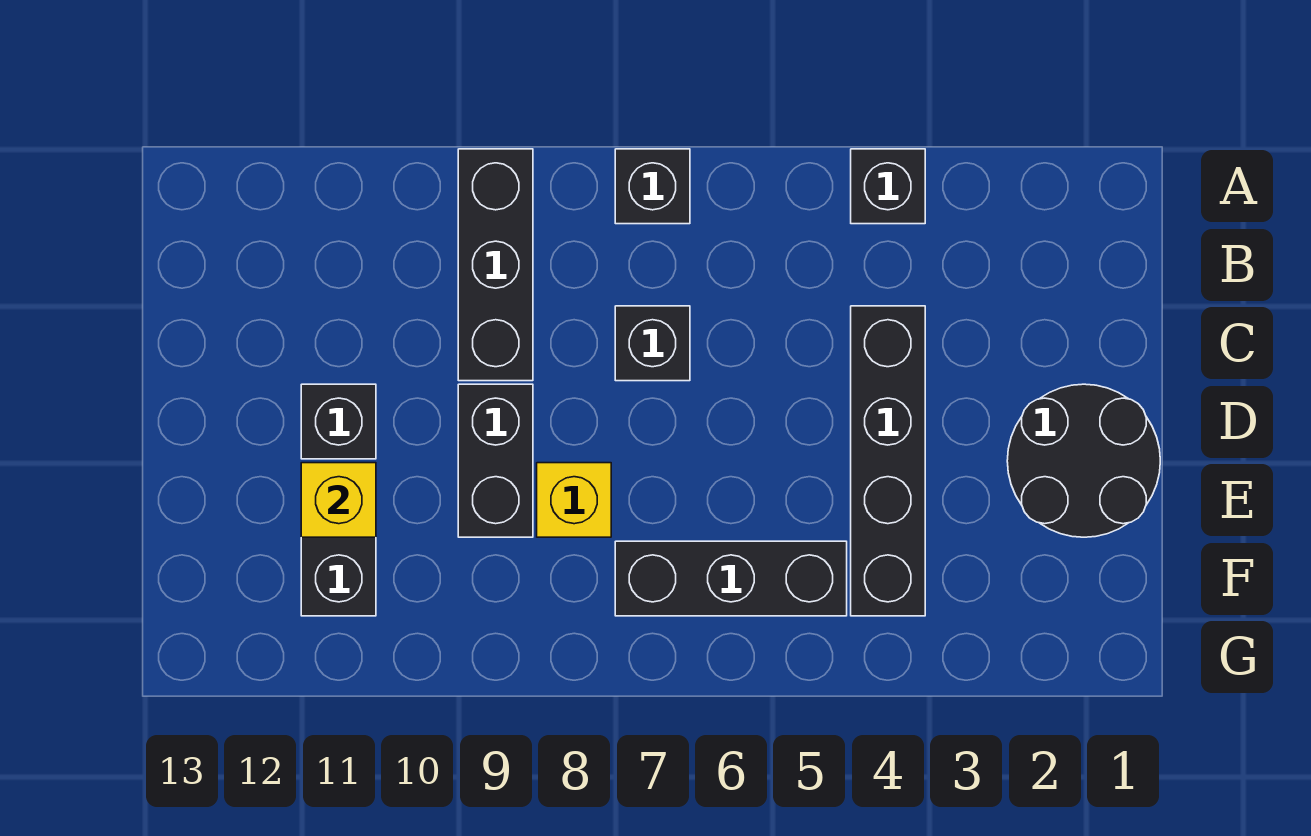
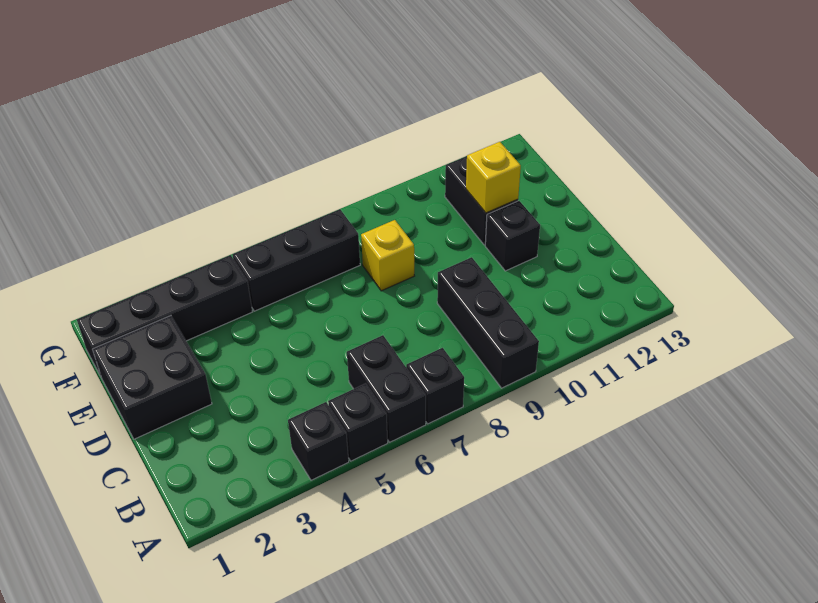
black 1x4 brick [851,306,925,616] -> black 1x4 brick turned to [77,255,252,376]
black 1x1 brick [615,306,690,381] -> black 1x1 brick moved to [328,383,388,461]
black 2x2 round brick [1007,384,1160,537] -> black 2x2 brick [93,316,212,439]
black 1x2 brick [458,384,533,537] -> black 1x2 brick moved to [347,335,426,442]

